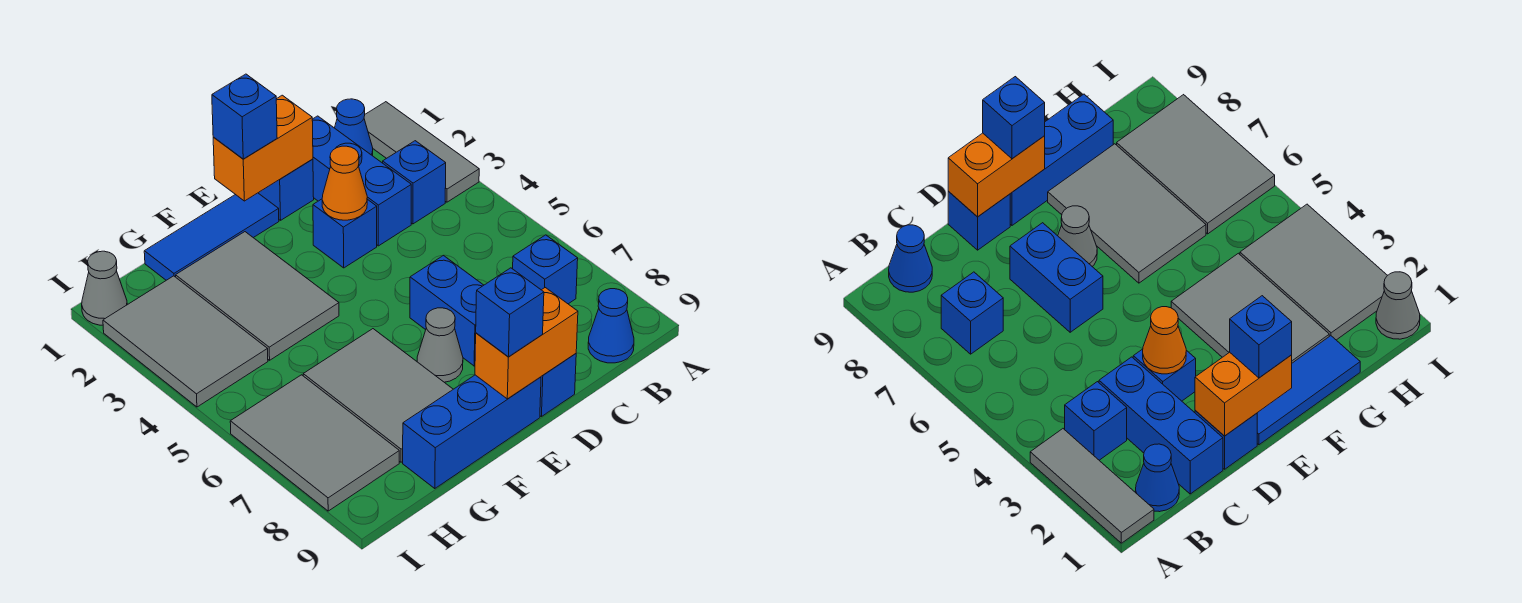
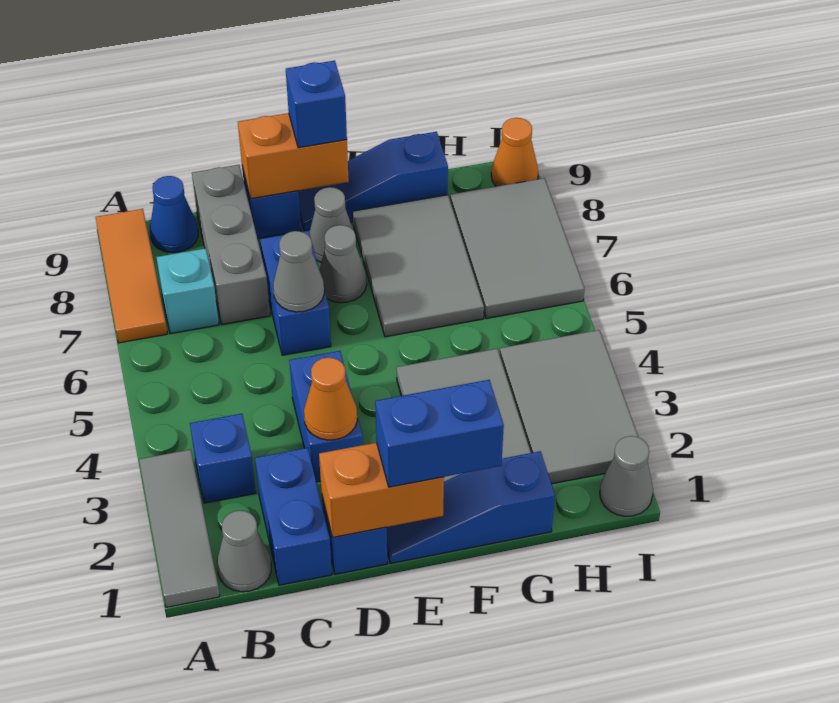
none -> orange 1x3 tile [96,209,167,343]
blue 1x1 cone [335,99,373,156] -> grey 1x1 cone [217,511,271,592]
blue 1x1 brick [513,235,578,304] -> cyan 1x1 brick [157,248,219,334]
blue 1x3 brick [312,116,411,246] -> blue 1x2 brick [255,448,332,585]
none -> grey 1x3 brick [192,165,270,324]
blue 1x1 brick [313,199,377,268] -> blue 1x2 brick [289,351,363,482]
none -> grey 1x1 cone [273,231,324,312]
blue 1x3 tile [144,193,279,280] -> blue 1x3 slope [387,451,555,563]
blue 1x1 brick [212,74,277,159] -> blue 1x2 brick [375,380,504,487]
none -> grey 1x1 cone [309,187,353,262]
blue 1x3 brick [403,375,541,489] -> blue 1x3 slope [298,132,448,231]
none -> orange 1x1 cone [491,118,538,186]

